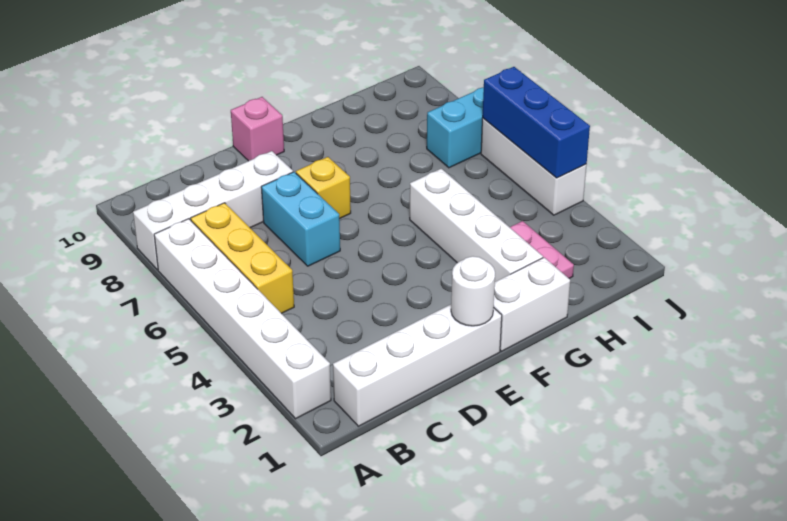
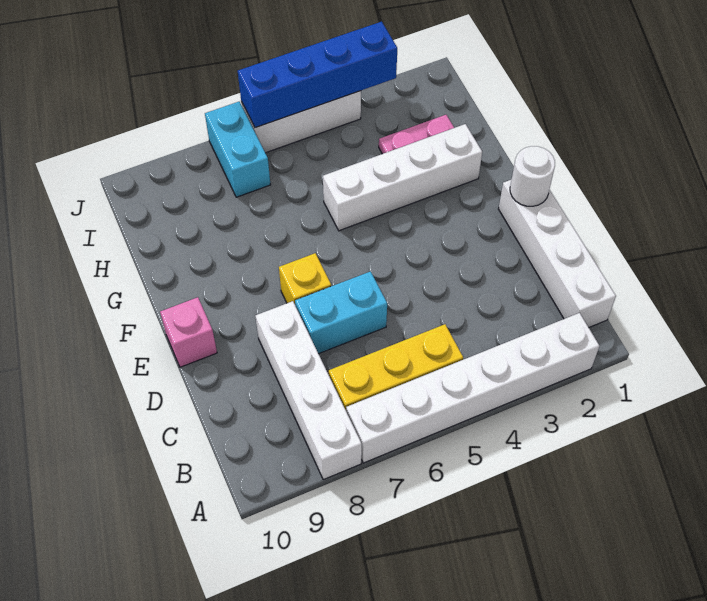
white 1x2 brick [494,257,570,351] -> none
blue 1x3 brick [483,67,590,178] -> blue 1x4 brick [238,22,397,128]

